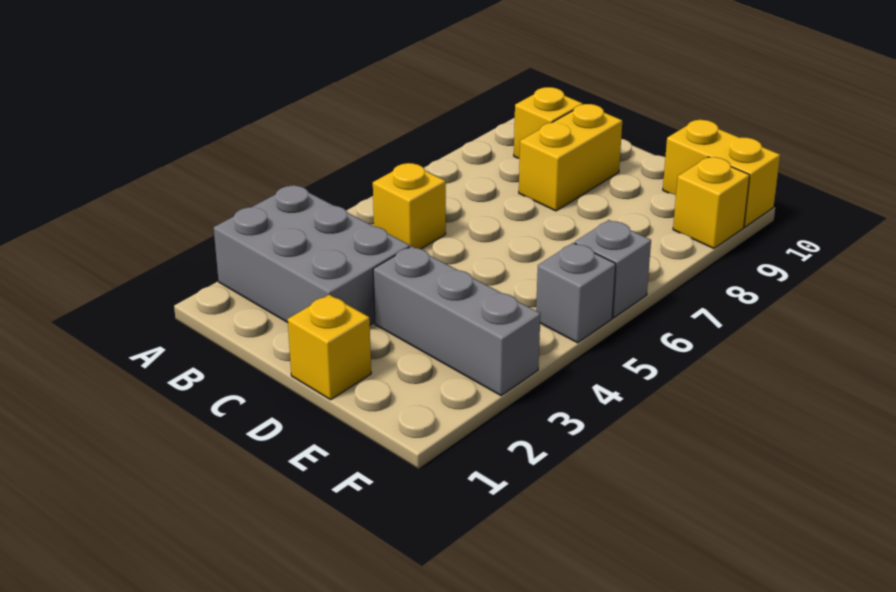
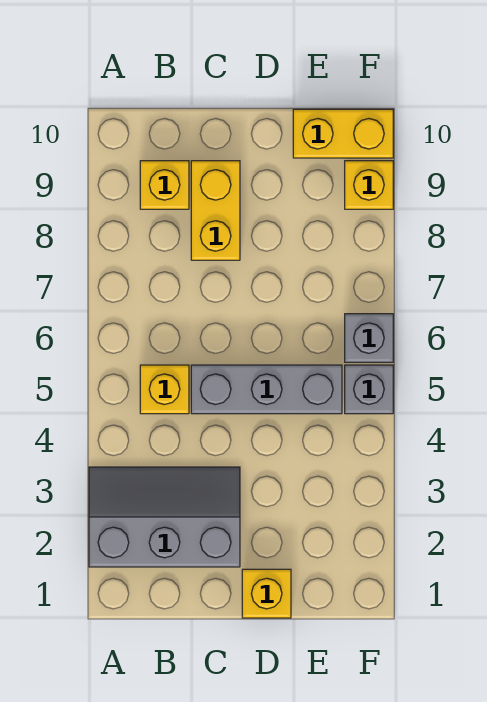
grey 2x3 brick [214,185,410,325] -> grey 2x3 slope [89,467,240,567]
grey 1x3 brick [373,246,540,396] -> grey 1x3 brick moved to [191,365,342,414]

